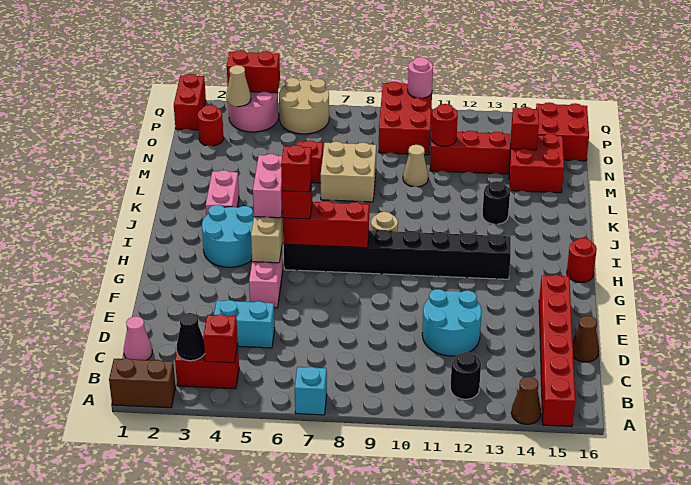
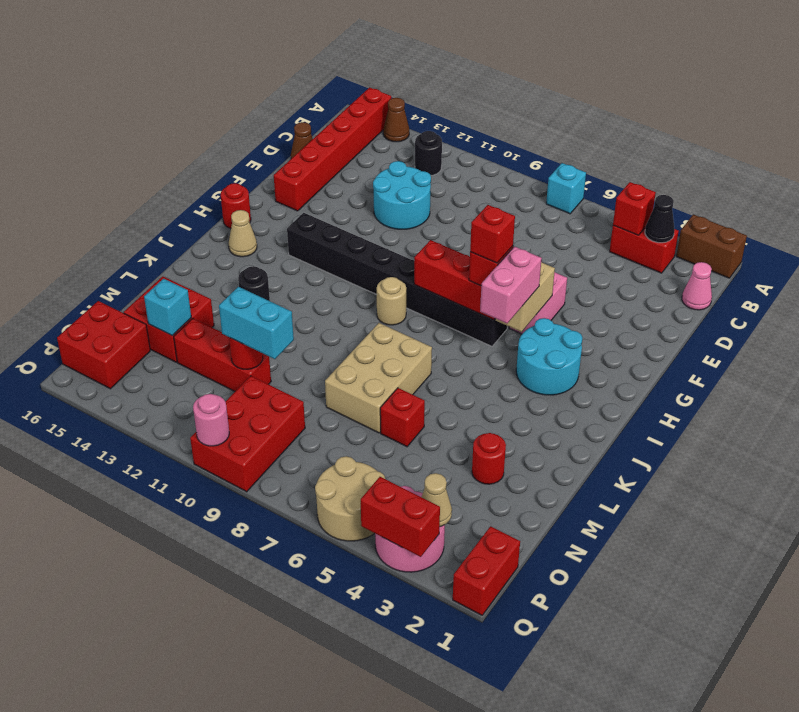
cyan 1x2 brick [214,300,275,348] -> cyan 1x2 brick moved to [219,287,294,359]
pink 1x2 brick [206,170,239,215] -> none
tan 2x2 brick [321,141,376,202] -> tan 2x3 brick [325,323,432,433]
tan 1x1 cone [403,145,428,187] -> tan 1x1 cone moved to [229,210,257,257]
red 1x1 brick [511,107,539,150] -> cyan 1x1 brick [144,279,191,336]
red 1x1 round brick [198,105,224,146] -> red 1x1 round brick moved to [472,433,506,484]

